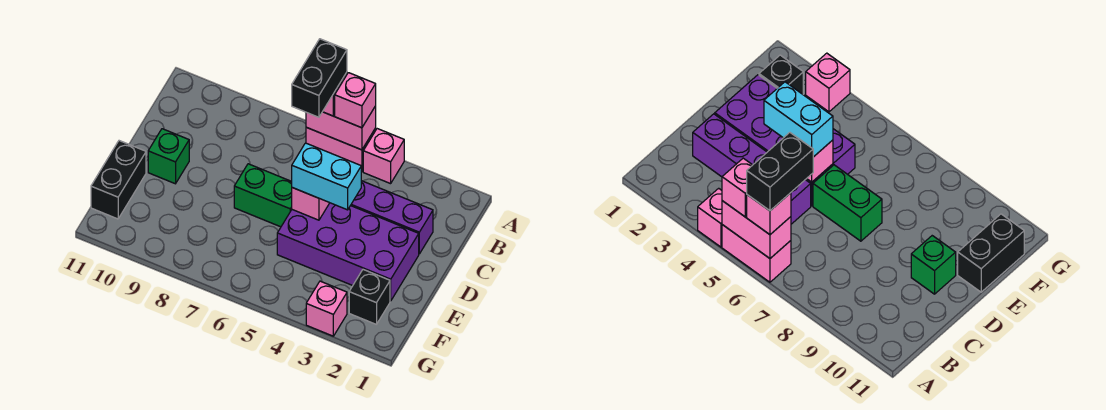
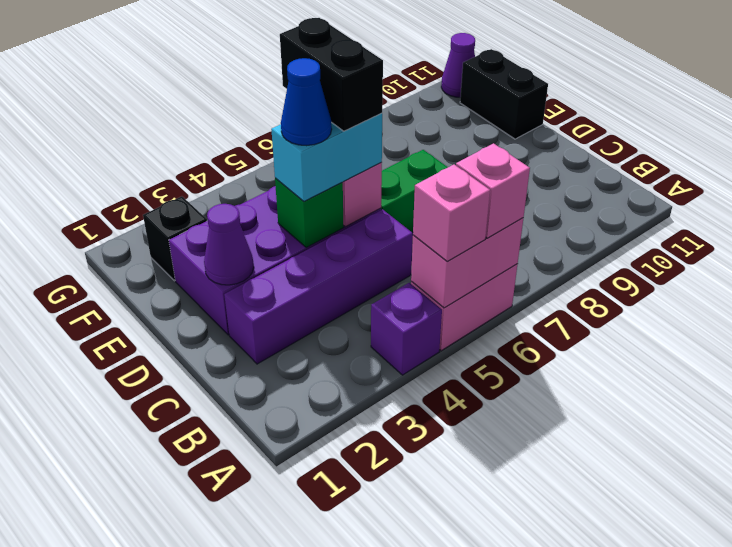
pink 1x1 brick [363,129,404,184] -> purple 1x1 brick [371,283,442,375]
black 1x2 brick [292,39,347,117] -> black 1x2 brick moved to [280,18,383,131]
none -> purple 1x1 cone [204,204,254,285]
none -> blue 1x1 cone [281,58,332,146]
green 1x1 brick [148,129,189,184] -> green 1x1 brick moved to [275,178,344,247]
pink 1x1 brick [306,281,347,336] -> none
none -> purple 1x1 cone [441,33,475,97]

